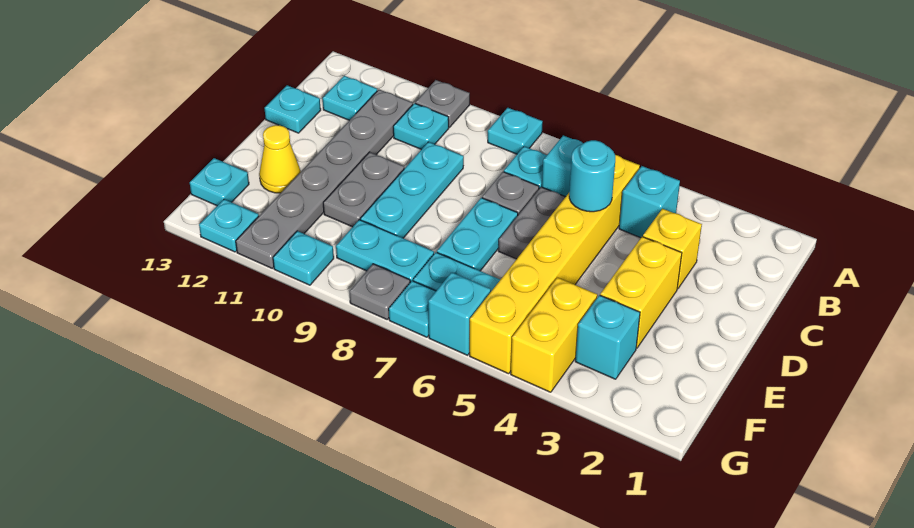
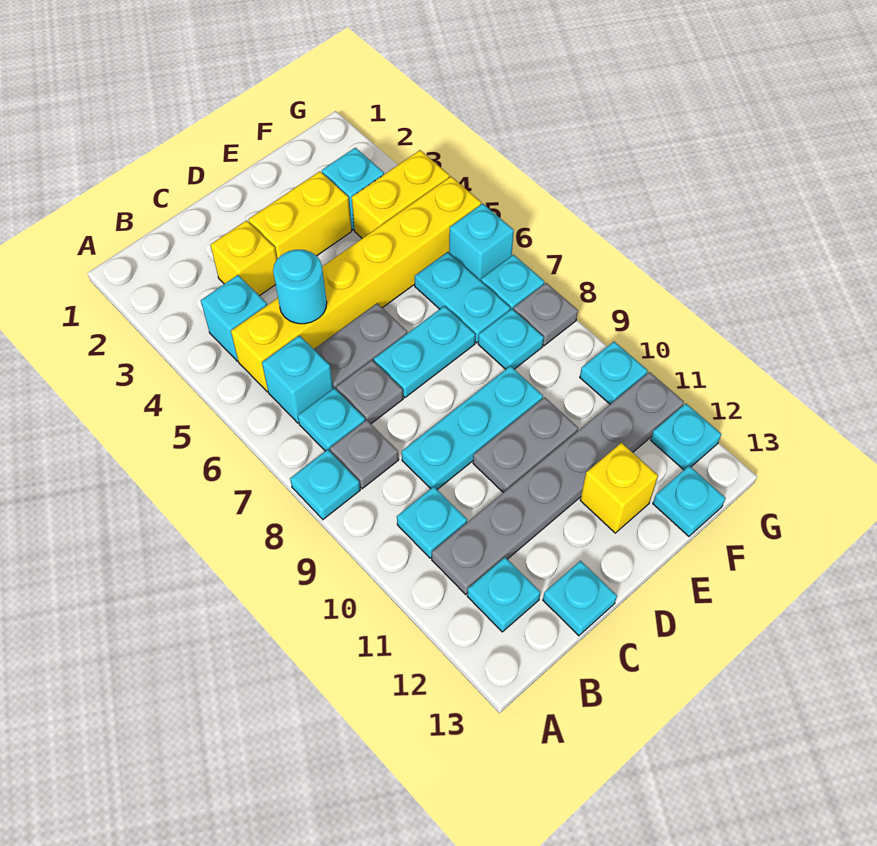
grey 1x1 plate [415,80,470,128] -> grey 1x1 plate moved to [330,420,399,489]
yellow 1x1 cone [259,125,300,193] -> yellow 1x1 brick [580,443,658,533]
cyan 1x2 plate [336,220,434,282] -> cyan 1x1 plate [478,309,544,369]

